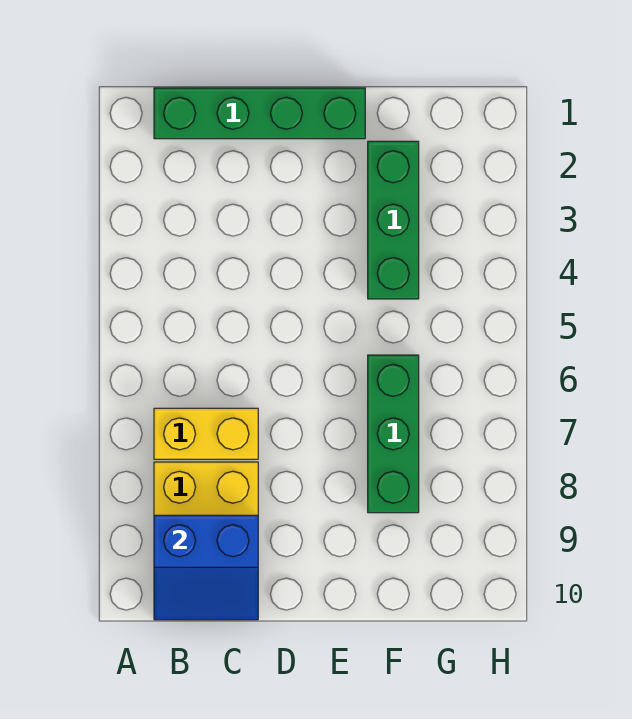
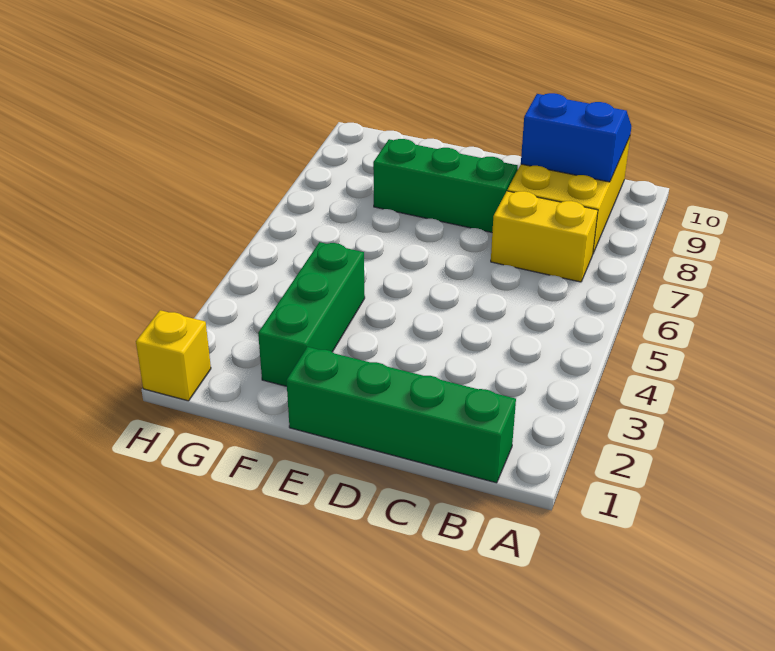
green 1x3 brick [368,355,419,513] -> green 1x3 brick turned to [373,139,518,232]
none -> yellow 1x1 brick [136,310,211,401]

